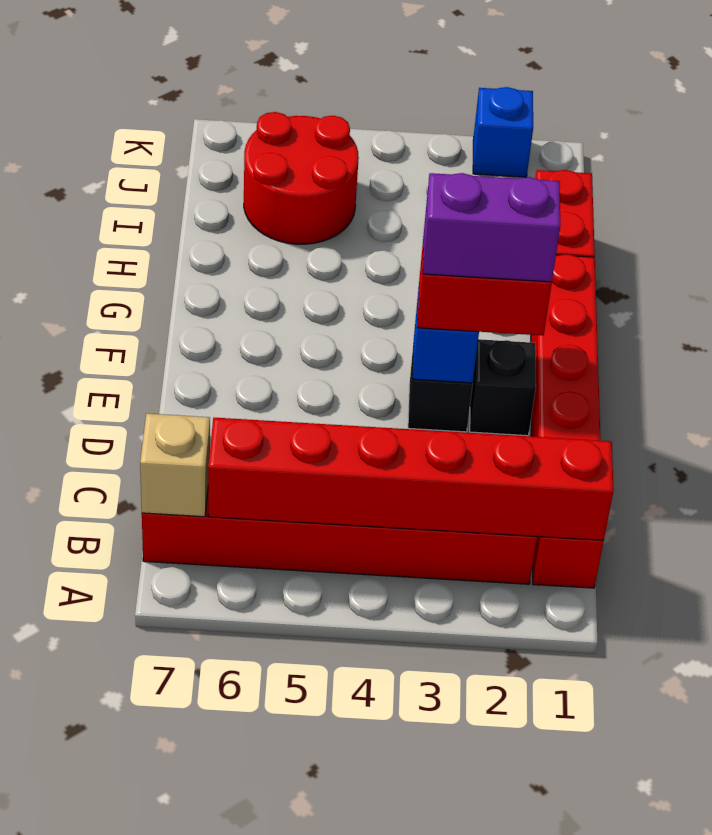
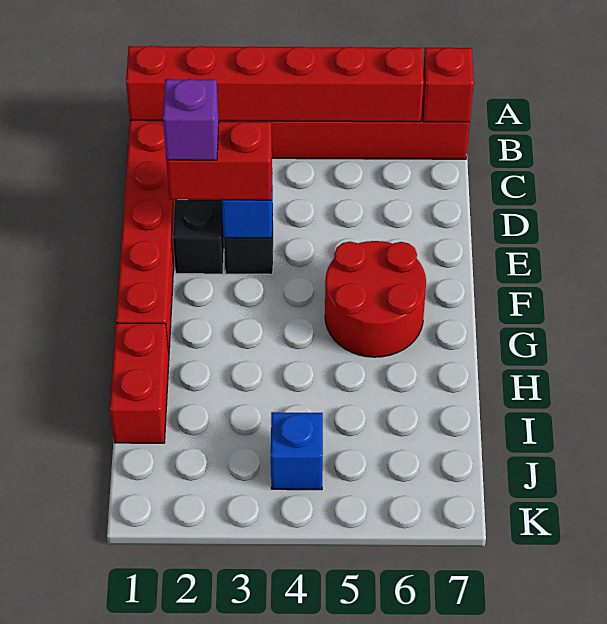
tan 1x1 brick [140,414,210,517] -> red 1x1 brick [423,47,474,122]
purple 1x2 brick [423,173,560,282] -> purple 1x1 brick [163,79,219,160]
red 2x2 round brick [244,112,359,244] -> red 2x2 round brick moved to [325,241,426,357]
blue 1x1 brick [473,87,533,177] -> blue 1x1 brick moved to [271,412,323,490]

